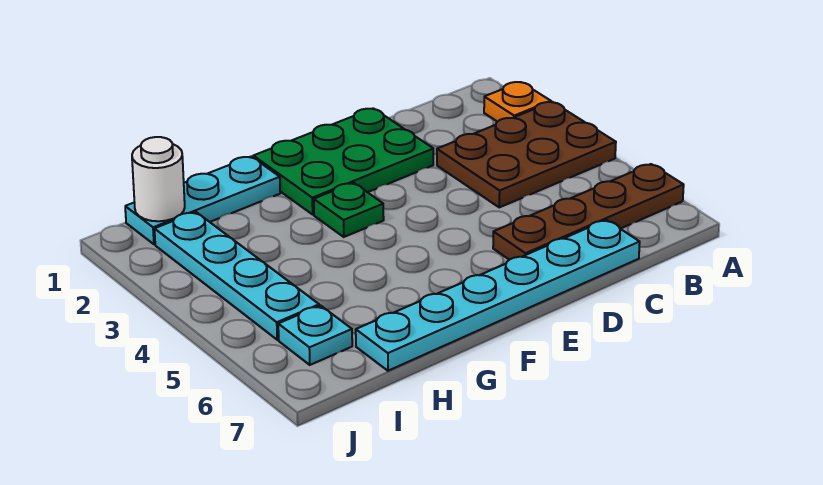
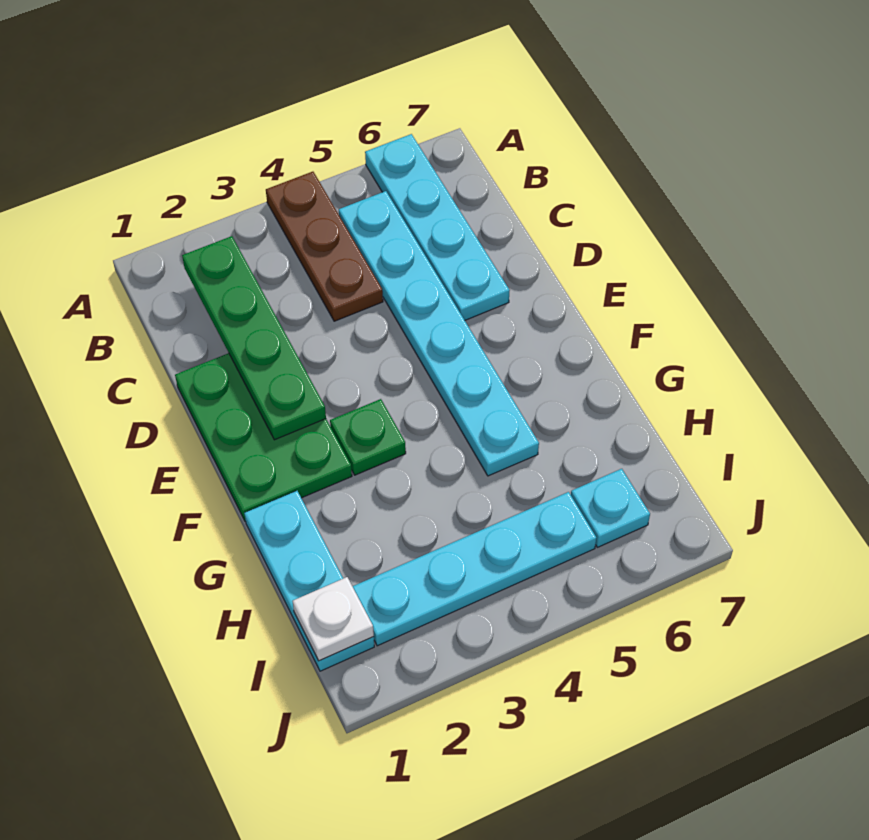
orange 1x1 plate [484,82,551,122] -> none
brown 2x3 plate [437,102,616,207] -> brown 1x3 plate [266,172,383,321]
brown 1x4 plate [493,164,684,260] -> cyan 1x4 plate [365,134,510,320]
none -> green 1x4 plate [182,236,326,440]
cyan 1x6 plate [356,220,640,371] -> cyan 1x6 plate moved to [339,191,539,476]
white 1x1 round brick [132,137,185,221] -> white 1x1 plate [293,577,374,661]

